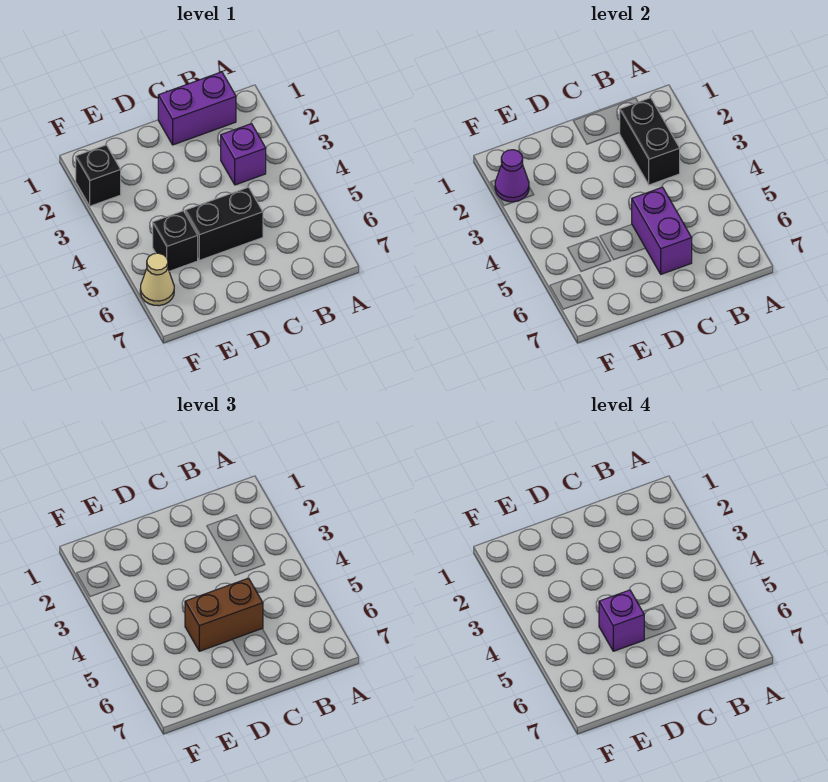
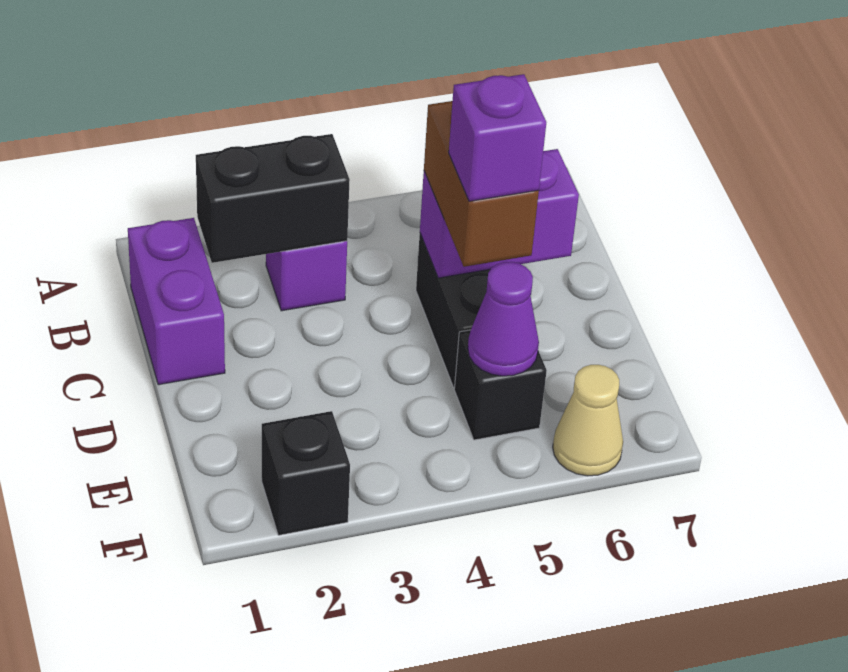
purple 1x1 cone [495,150,529,202] -> purple 1x1 cone moved to [468,262,539,376]

